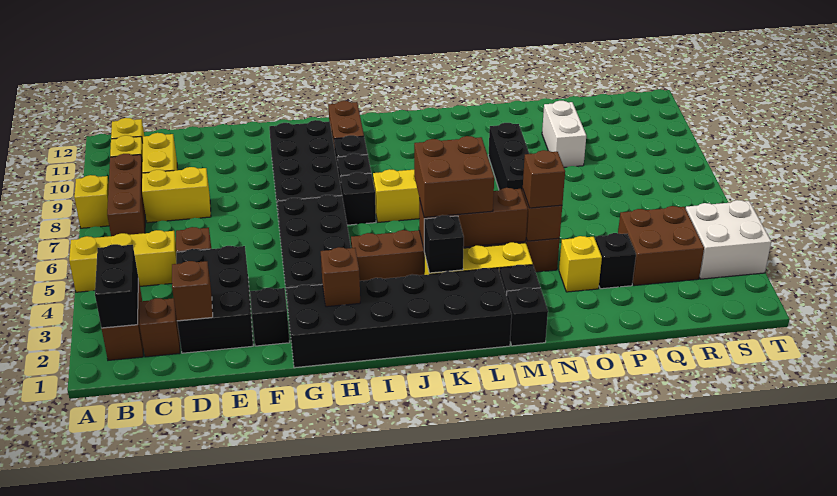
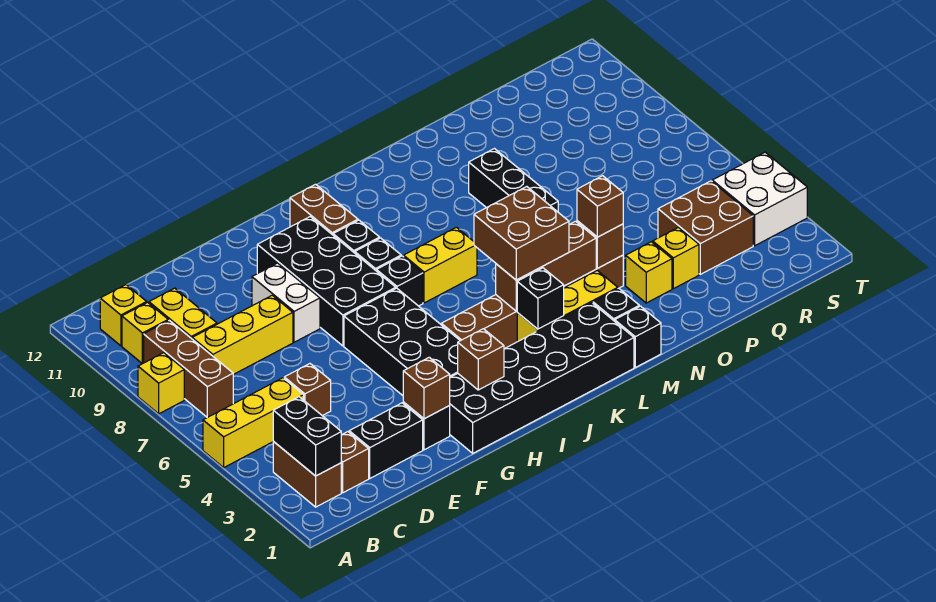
yellow 1x2 brick [142,167,211,223] -> yellow 1x3 brick [192,295,293,375]
black 2x3 brick [176,246,253,353] -> black 1x2 brick [349,403,423,478]
brown 1x1 brick [172,261,213,321] -> brown 1x1 brick moved to [403,357,450,419]
black 1x1 brick [595,233,636,289] -> yellow 1x1 brick [653,228,699,289]
white 1x2 brick [542,101,586,167] -> white 1x2 brick moved to [252,263,320,342]

